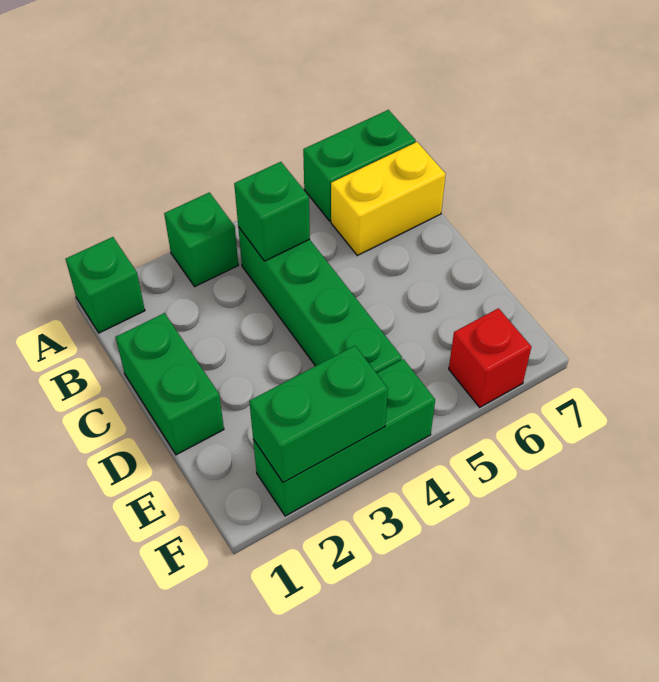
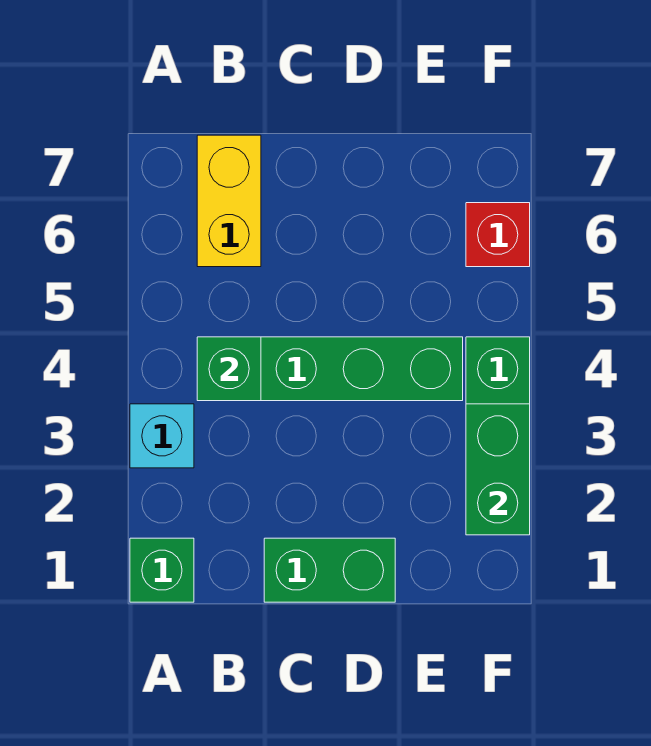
green 1x1 brick [164,192,238,286] -> cyan 1x1 brick [130,404,194,468]
green 1x2 brick [303,110,416,221] -> none

